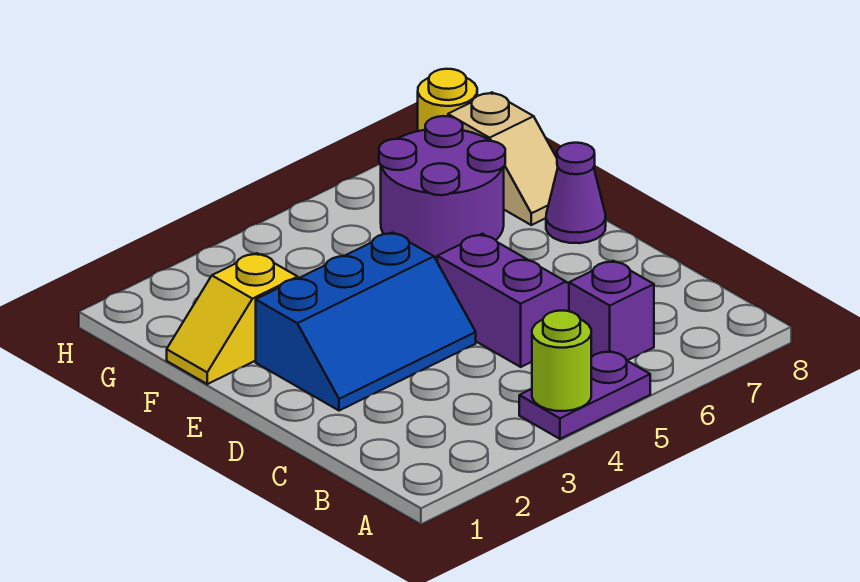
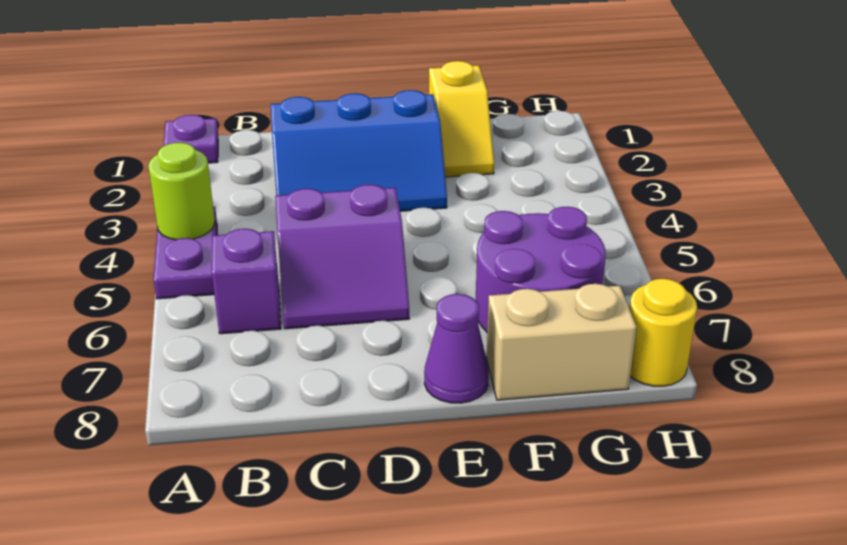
none -> purple 1x1 plate [164,115,218,163]
blue 2x3 slope [256,232,476,411] -> blue 2x3 slope turned to [271,90,447,211]
yellow 1x2 slope [167,253,298,384] -> yellow 1x2 slope turned to [429,61,494,177]
tan 1x2 slope [448,92,558,225] -> tan 1x2 brick [486,284,636,400]

